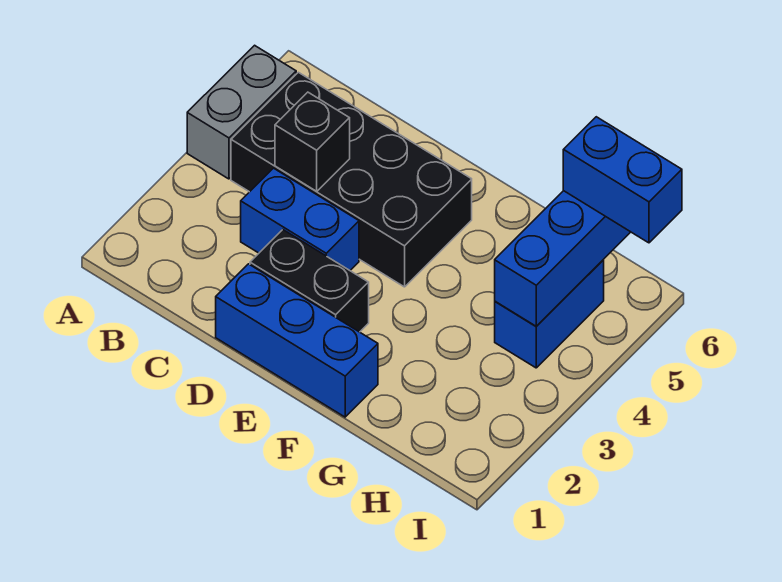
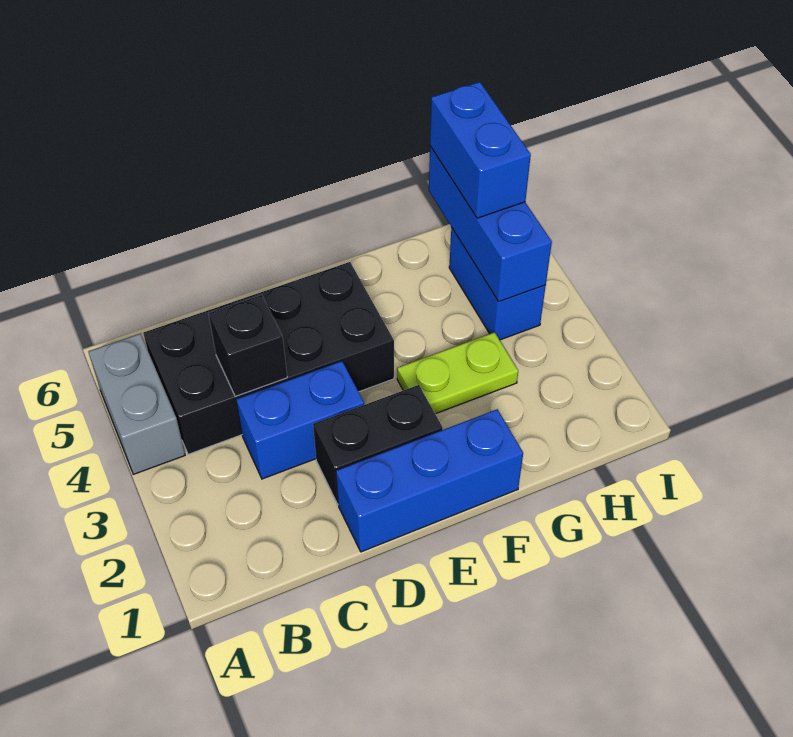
none -> lime 1x2 plate [397,332,518,414]
blue 1x2 brick [563,117,682,243] -> blue 1x2 brick turned to [430,82,531,218]

